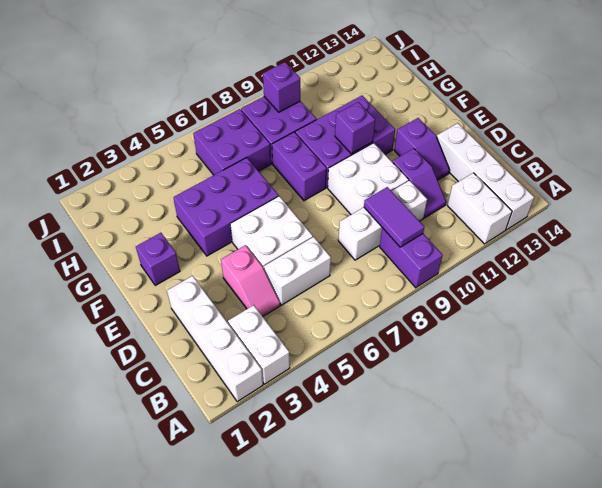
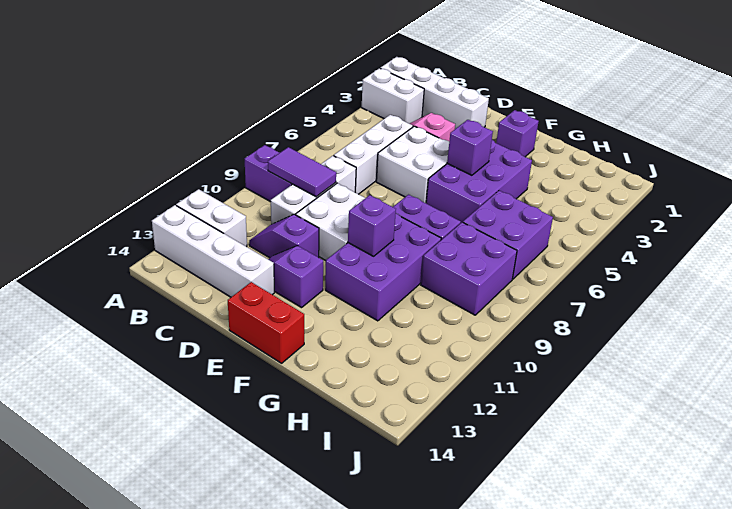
white 1x2 brick [264,237,331,305] -> white 1x3 brick [334,115,413,194]
none -> red 1x2 brick [228,282,304,363]
purple 1x1 brick [263,62,300,112] -> purple 1x1 brick moved to [447,120,493,175]

